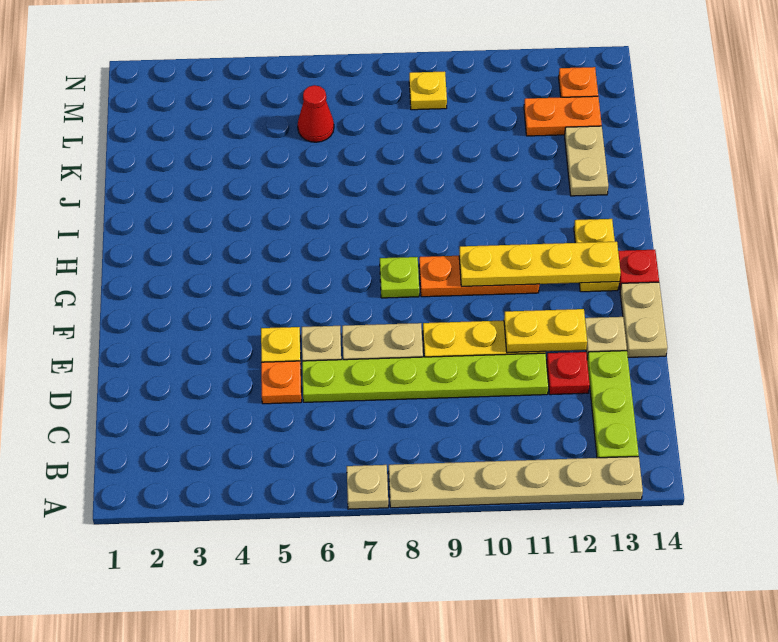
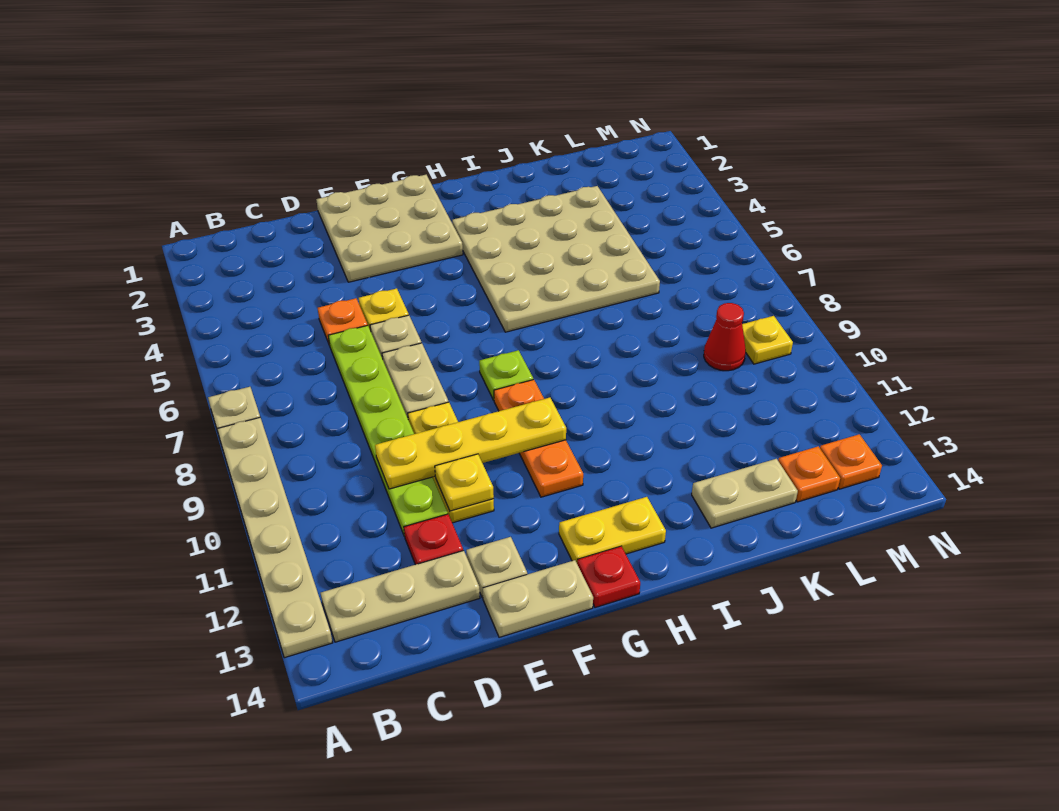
lime 1x3 plate [587,351,639,458] -> tan 1x3 plate [321,550,480,642]
none -> tan 3x3 plate [316,175,463,282]
yellow 1x2 plate [504,309,587,353] -> yellow 1x1 plate [435,454,494,511]
yellow 1x4 plate [459,242,621,287] -> yellow 1x4 plate turned to [375,398,566,489]
none -> tan 4x4 plate [452,186,660,332]
red 1x1 cone [298,85,334,142] -> red 1x1 cone moved to [704,303,746,371]
orange 1x2 plate [524,96,602,136] -> orange 1x1 plate [778,446,840,502]

